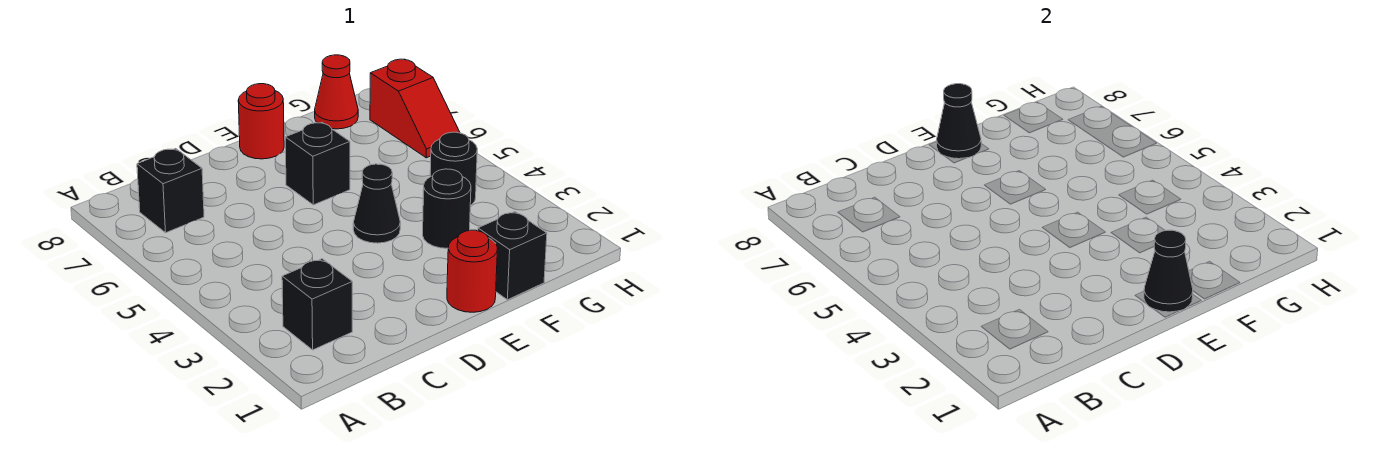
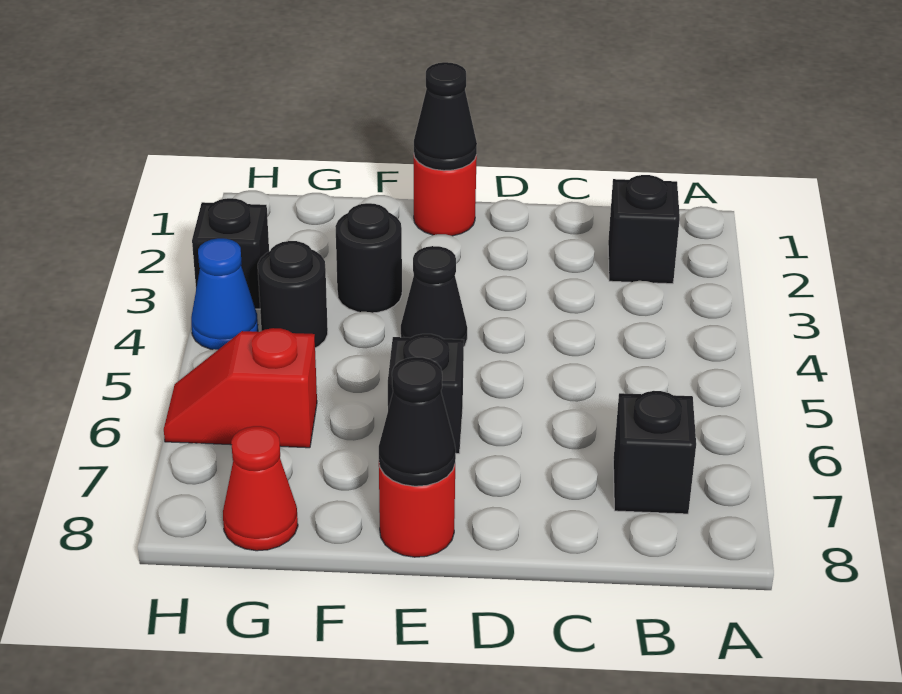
black 1x1 brick [478,212,547,300] -> black 1x1 brick moved to [192,198,269,309]
none -> blue 1x1 cone [191,238,258,350]
red 1x2 slope [370,59,460,158] -> red 1x2 slope turned to [164,328,317,448]

